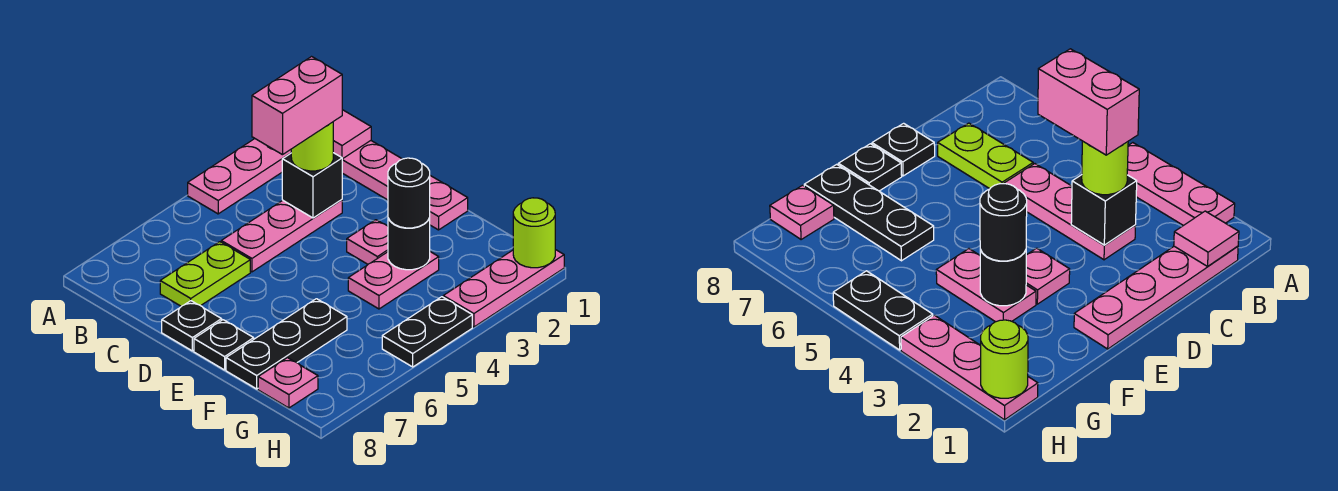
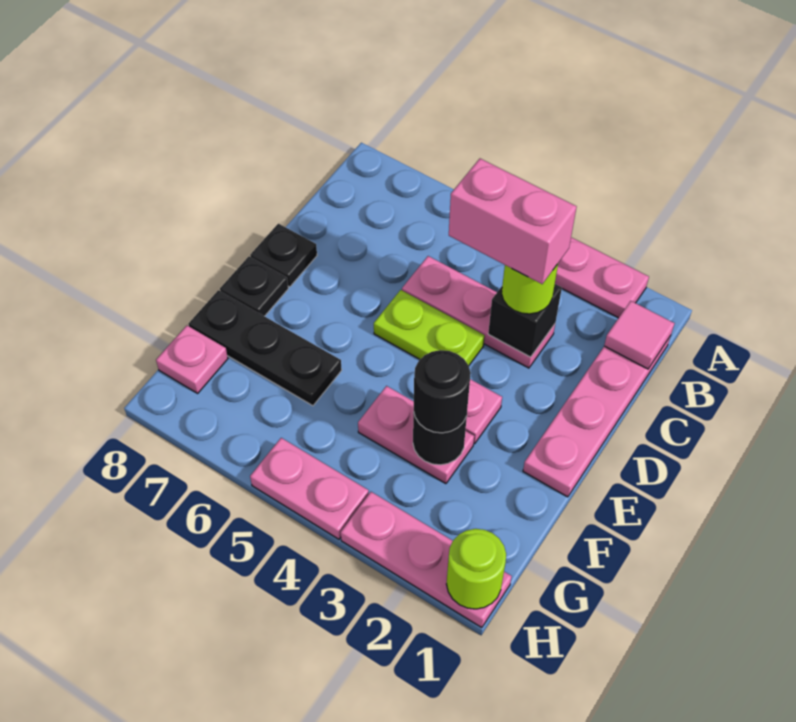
lime 1x2 plate [160,242,250,306] -> lime 1x2 plate moved to [374,290,485,365]
black 1x2 plate [382,297,472,367] -> pink 1x2 plate [250,438,369,539]

